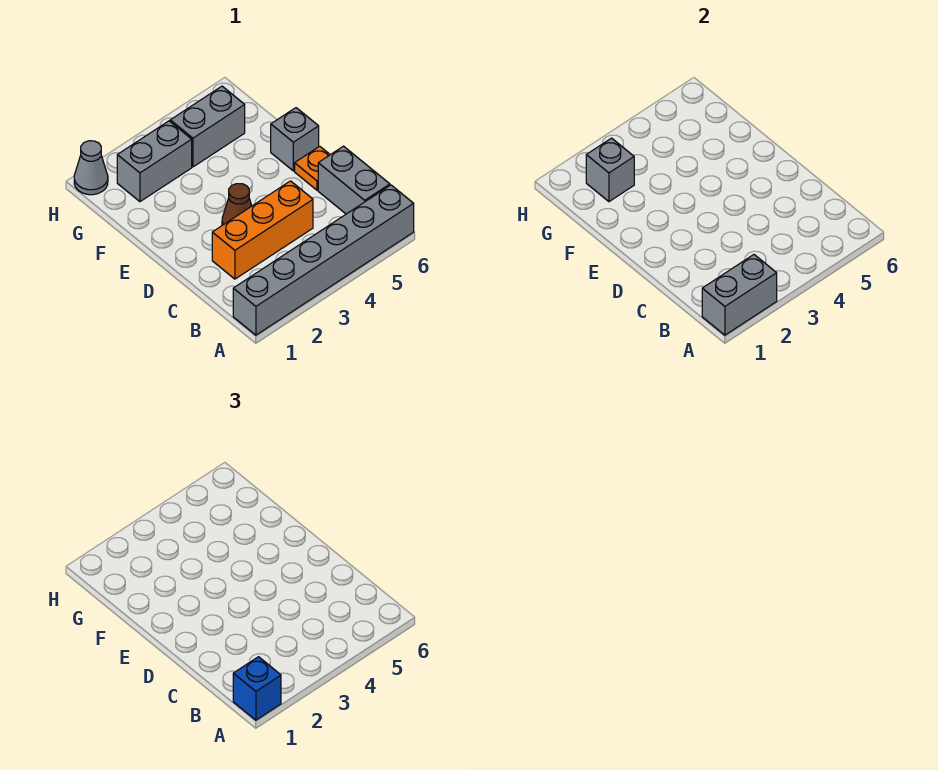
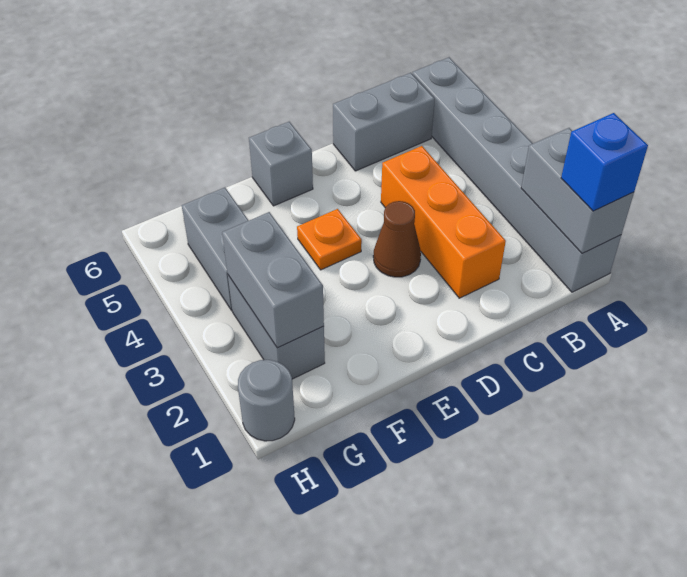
orange 1x1 plate [295,146,330,190] -> orange 1x1 plate moved to [297,209,362,270]
grey 1x1 brick [586,138,634,202] -> grey 1x2 brick [222,212,324,348]
grey 1x1 cone [74,141,108,195] -> grey 1x1 round brick [238,360,295,441]

